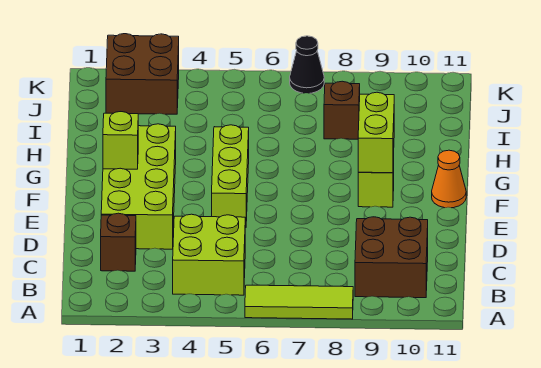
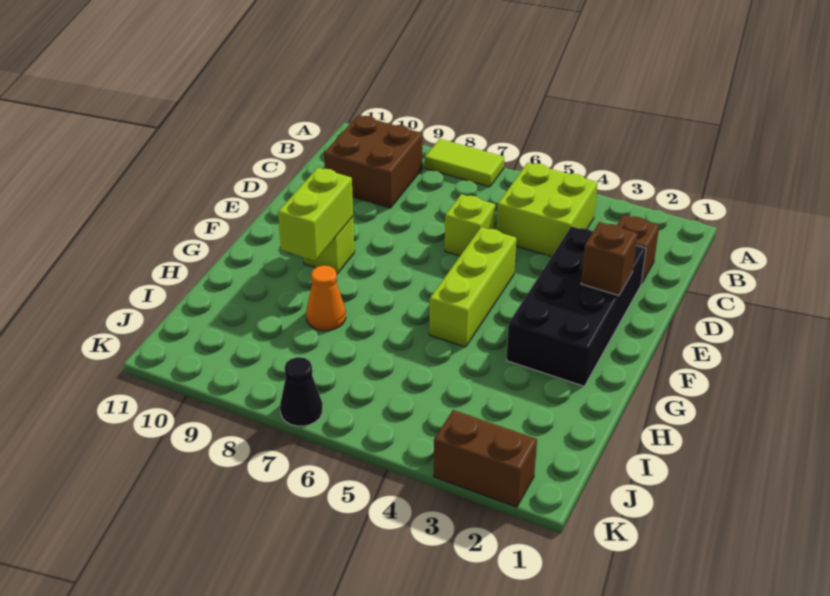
lime 1x3 tile [245,285,353,319] -> lime 1x2 tile [425,139,504,187]
lime 2x4 brick [101,124,176,249] -> black 2x4 brick [506,226,646,386]
lime 1x1 brick [103,112,138,169] -> lime 1x1 brick moved to [445,194,495,256]
orange 1x1 cone [432,150,466,208] -> orange 1x1 cone moved to [306,266,346,331]
brown 1x1 brick [324,81,360,139] -> brown 1x1 brick moved to [581,222,638,295]
brown 2x2 brick [106,34,179,114] -> brown 1x2 brick [433,410,537,507]

